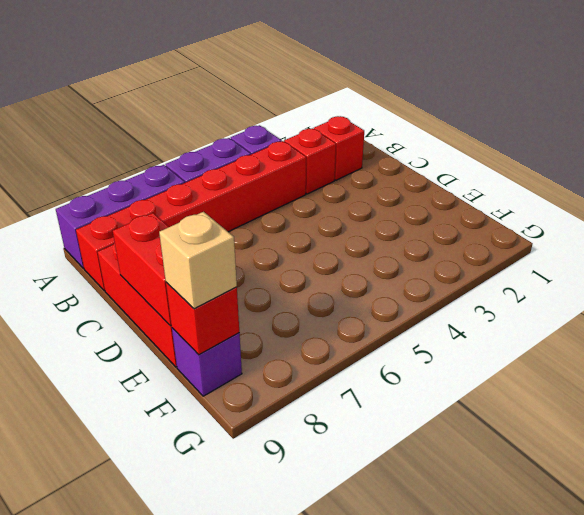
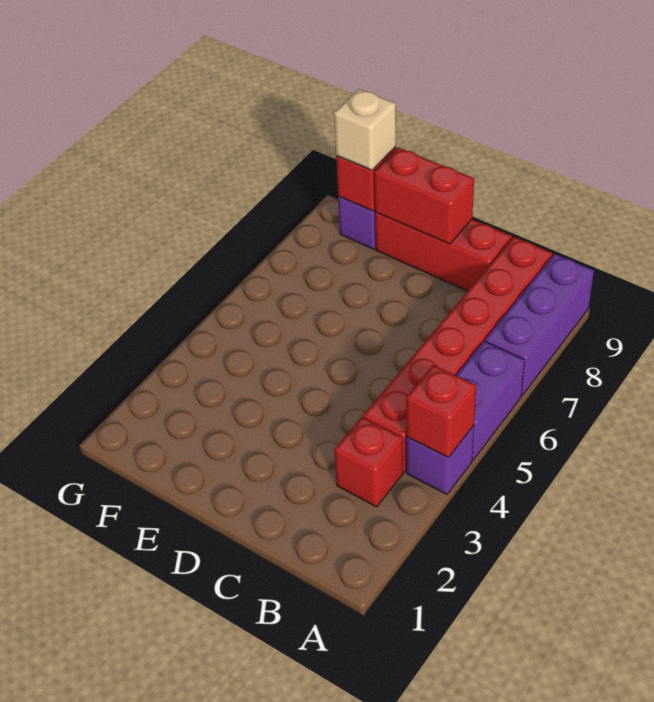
red 1x1 brick [314,116,364,180] -> red 1x1 brick moved to [406,365,476,457]

